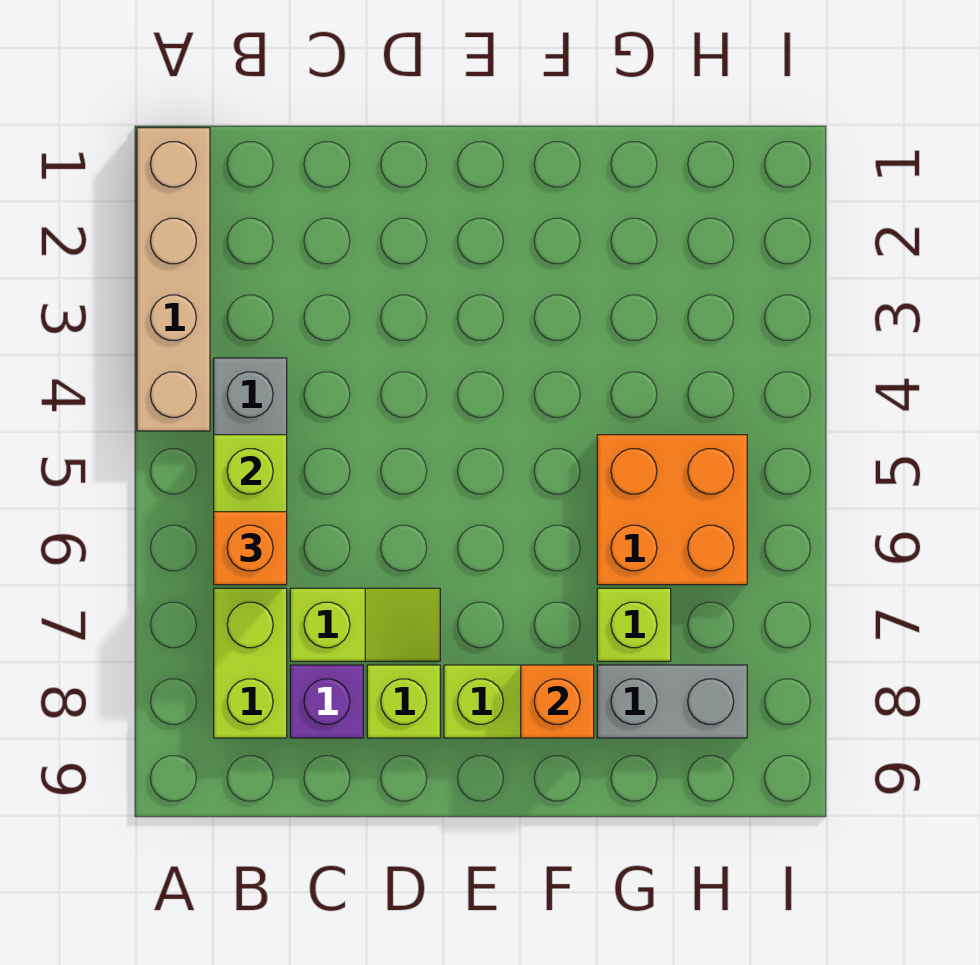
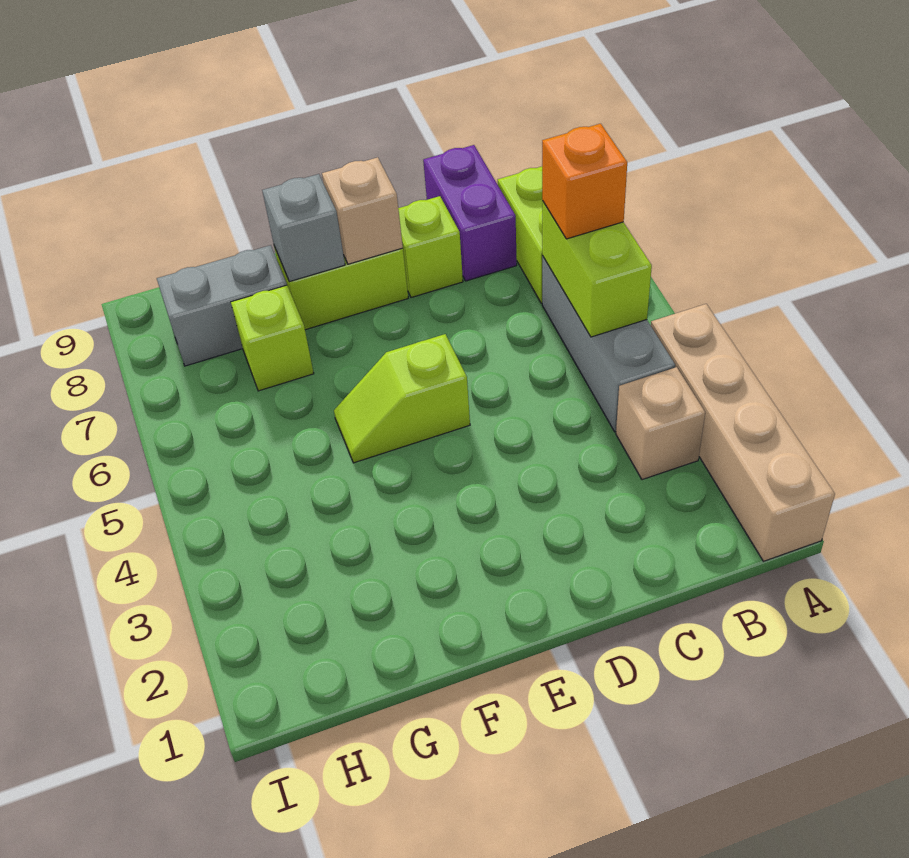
none -> tan 1x1 brick [616,367,705,480]
lime 1x2 slope [290,588,440,661] -> lime 1x2 slope moved to [334,334,470,463]
purple 1x1 brick [290,665,363,738] -> purple 1x2 brick [423,145,517,281]
none -> tan 1x1 brick [322,157,403,264]
orange 1x1 brick [521,665,594,738] -> grey 1x1 brick [262,174,345,282]
orange 2x2 brick [597,435,747,585] -> none

